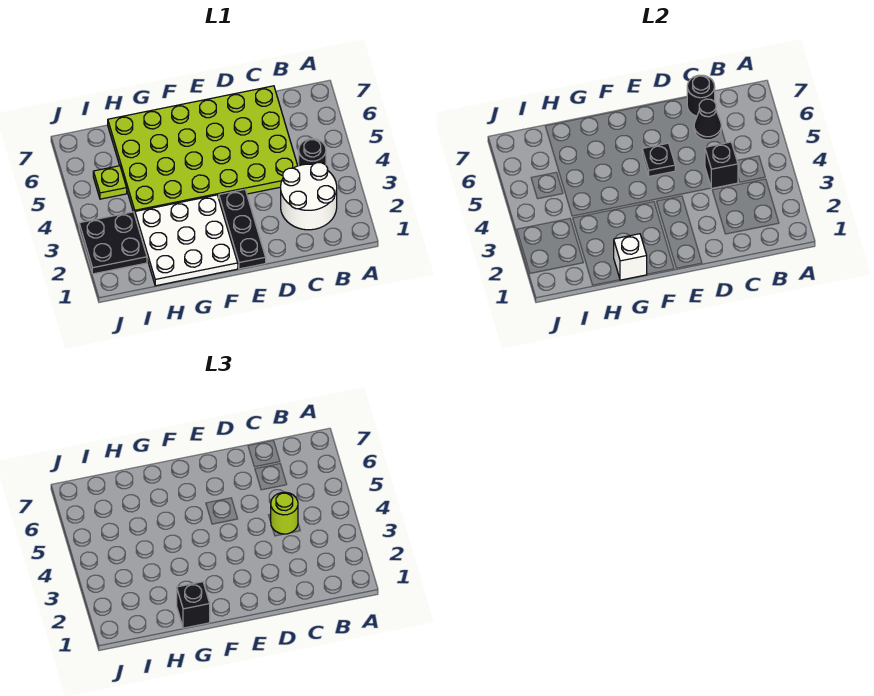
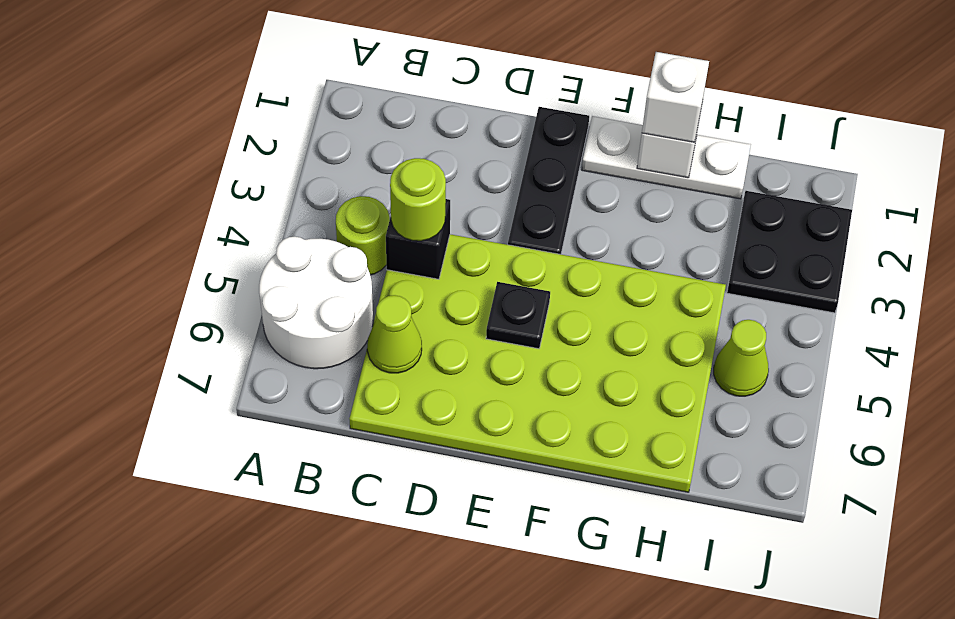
white 2x2 round brick [281,163,337,230] -> white 2x2 round brick moved to [259,237,373,369]
black 1x1 round brick [299,139,326,166] -> lime 1x1 round brick [336,196,390,275]
black 1x1 cone [694,99,721,140] -> lime 1x1 cone [367,295,422,373]
black 1x1 round brick [687,75,715,116] -> none
white 3x3 plate [135,195,238,286] -> white 1x3 plate [582,116,751,199]
black 1x1 brick [177,582,210,628] -> white 1x1 brick [642,52,709,142]
lime 1x1 plate [93,166,127,199] -> lime 1x1 cone [714,320,769,396]

